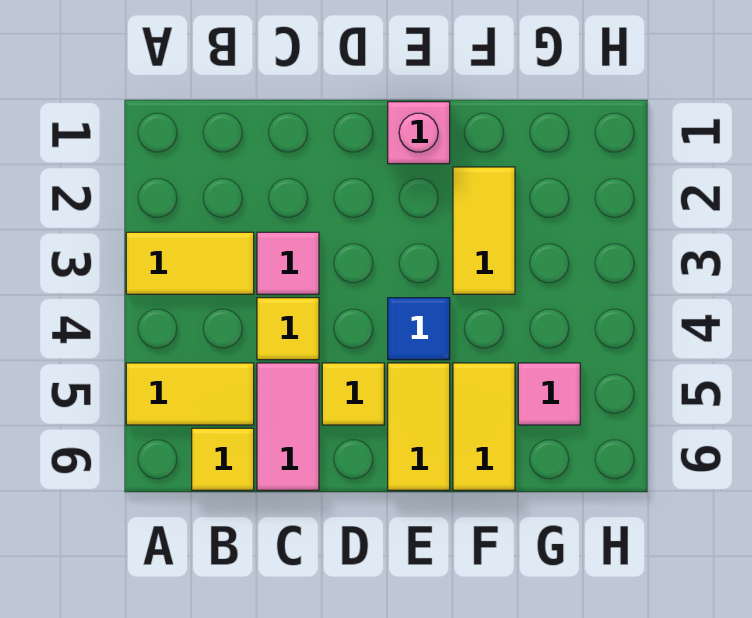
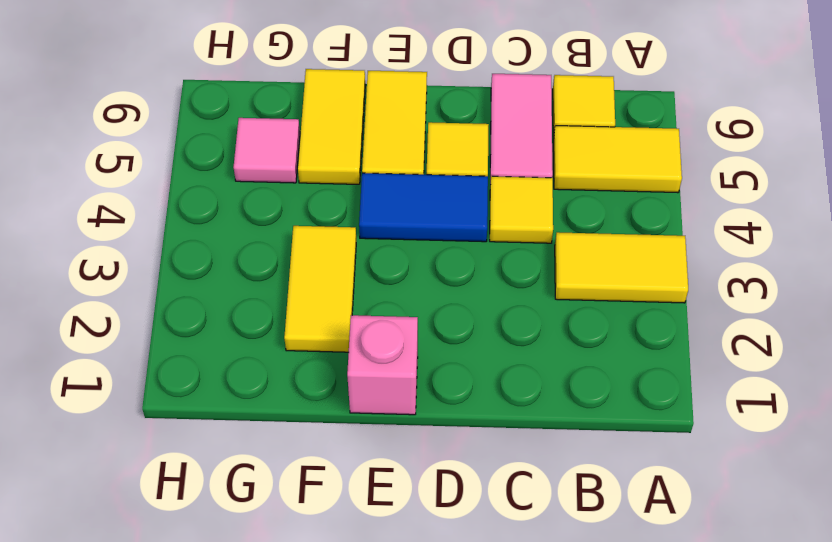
pink 1x1 tile [257,232,319,294] -> none
blue 1x1 tile [388,298,450,360] -> blue 1x2 tile [359,173,488,242]

